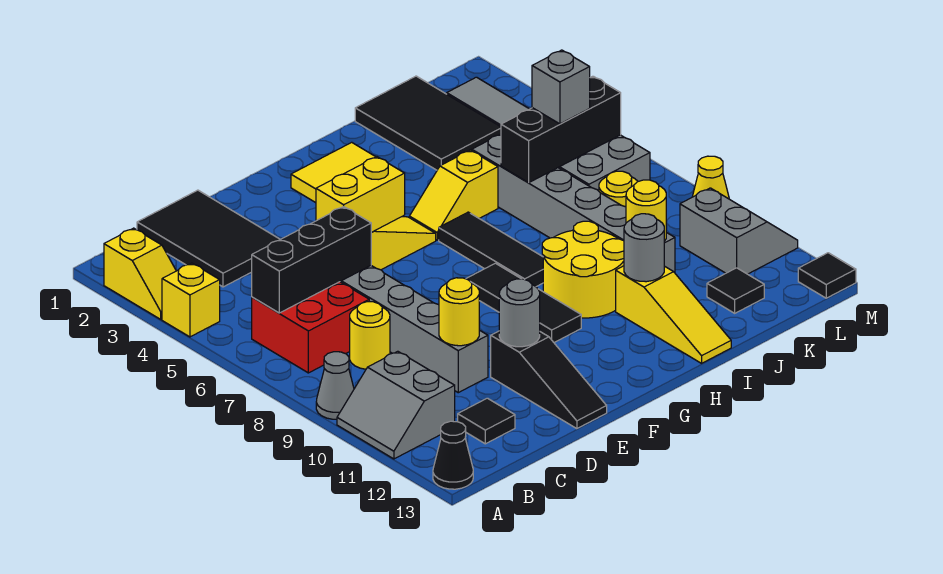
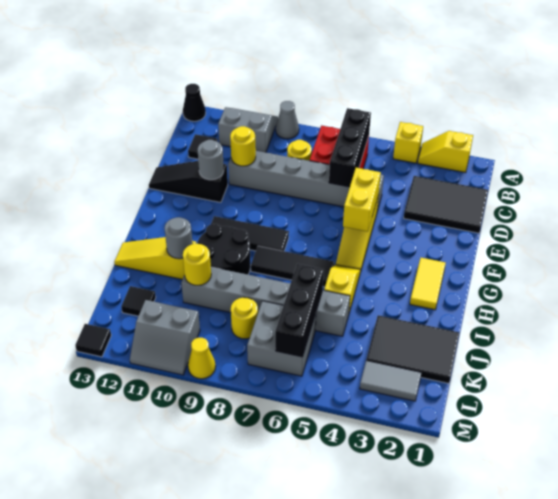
yellow 2x2 round brick [542,221,624,318] -> black 2x2 round brick [197,224,251,275]
grey 1x1 brick [532,50,590,124] -> none

